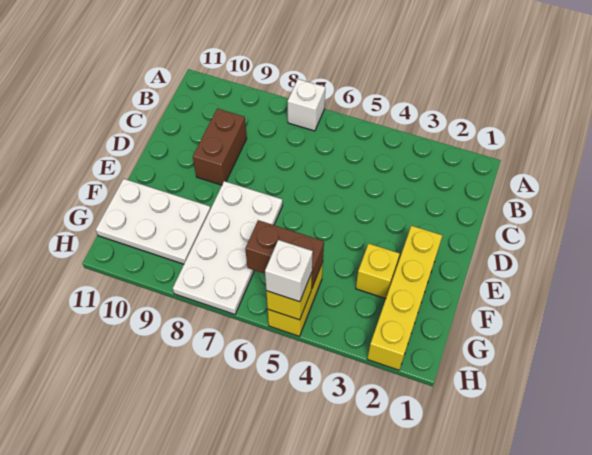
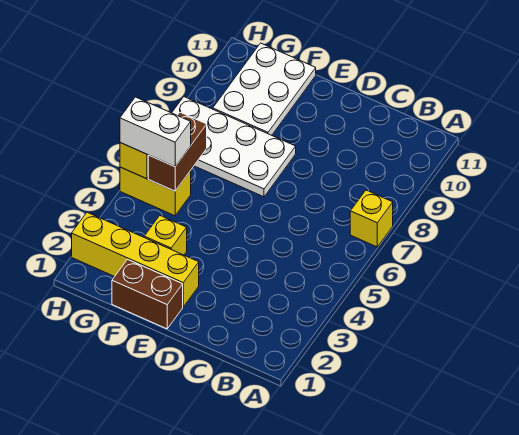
white 1x1 brick [288,79,325,131] -> yellow 1x1 brick [350,190,393,247]
brown 1x2 brick [193,109,247,185] -> brown 1x2 brick moved to [112,260,183,329]
white 1x1 brick [265,240,313,302] -> white 1x2 brick [120,97,191,167]

